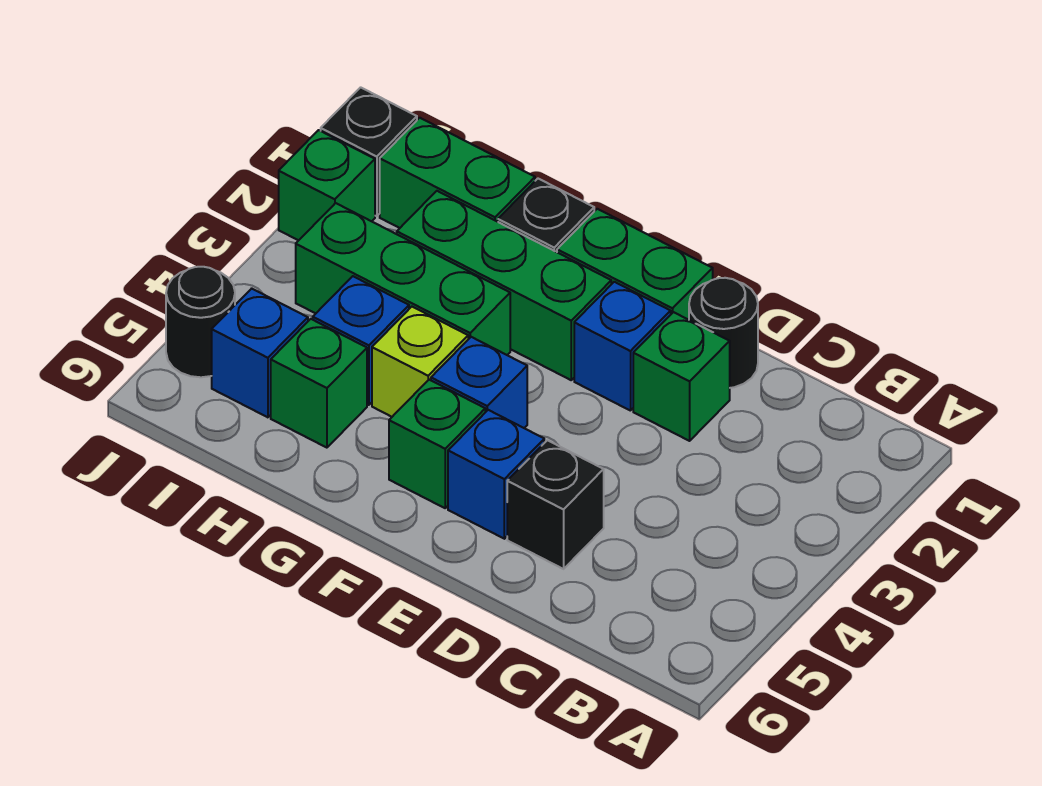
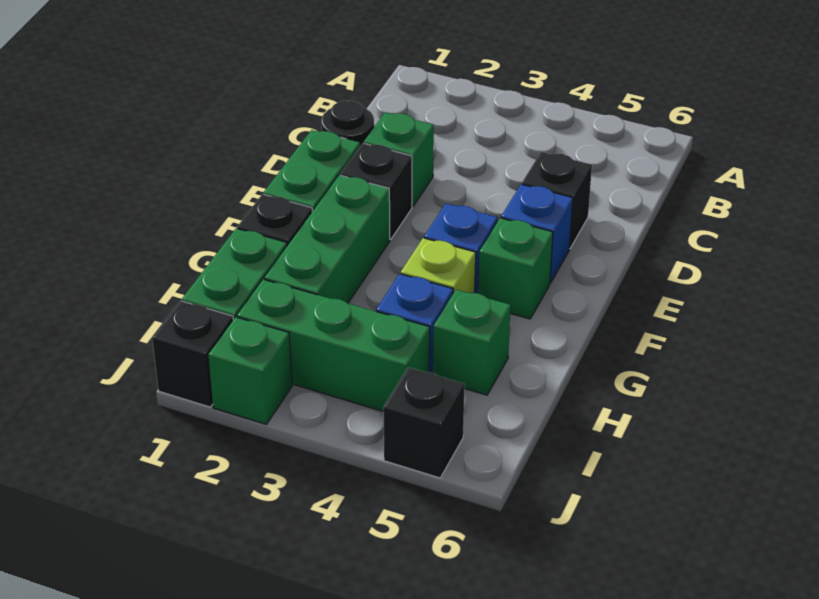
blue 1x1 brick [574,282,671,411] -> black 1x1 brick [340,143,412,240]
green 1x3 brick [296,203,510,355] -> green 1x3 brick turned to [237,279,430,412]
blue 1x1 brick [212,289,308,417] -> none
black 1x1 round brick [166,267,235,377] -> black 1x1 brick [383,367,465,478]

